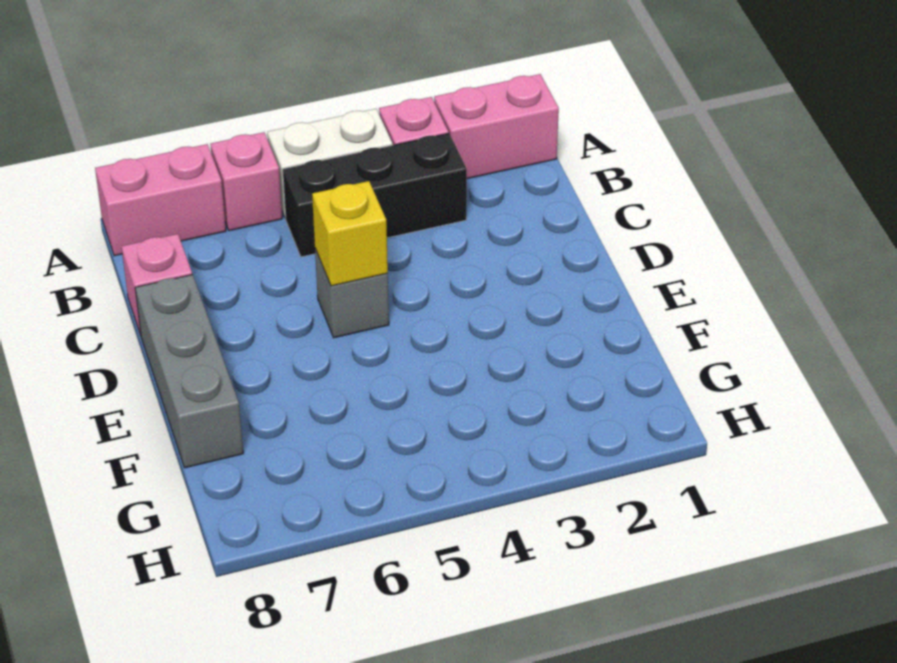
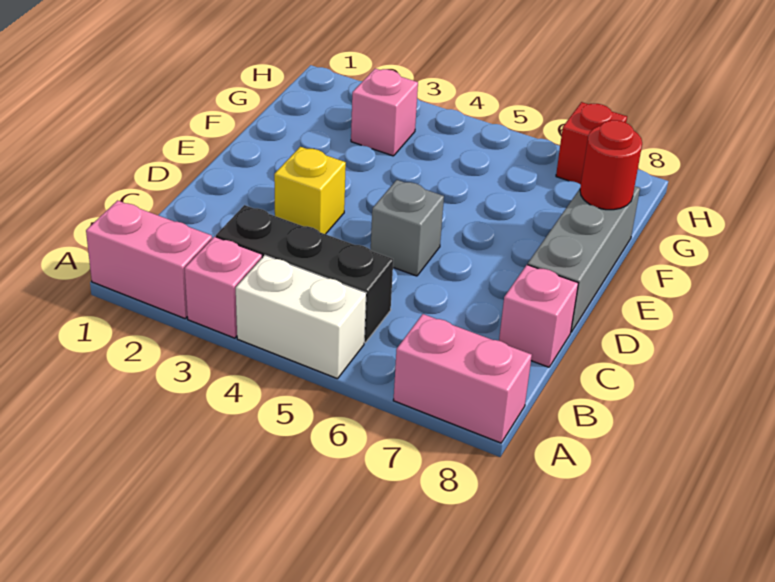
pink 1x1 brick [210,132,282,231] -> pink 1x1 brick moved to [351,69,418,156]
yellow 1x1 brick [312,181,388,286] -> yellow 1x1 brick moved to [274,147,346,234]
none -> red 1x1 round brick [580,120,642,210]
none -> red 1x1 brick [556,102,627,185]

